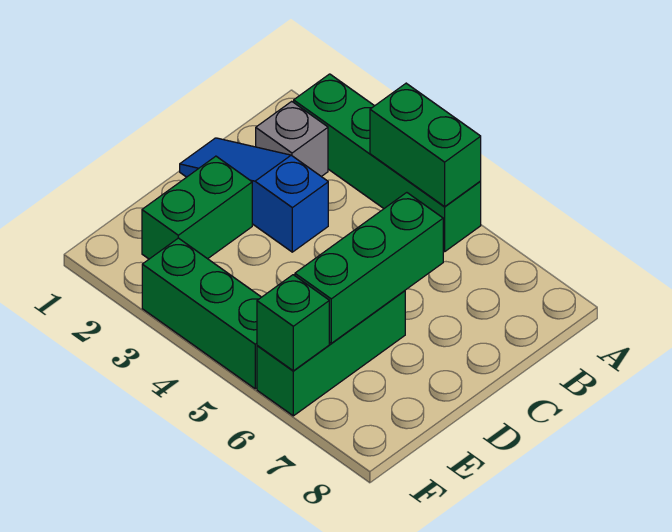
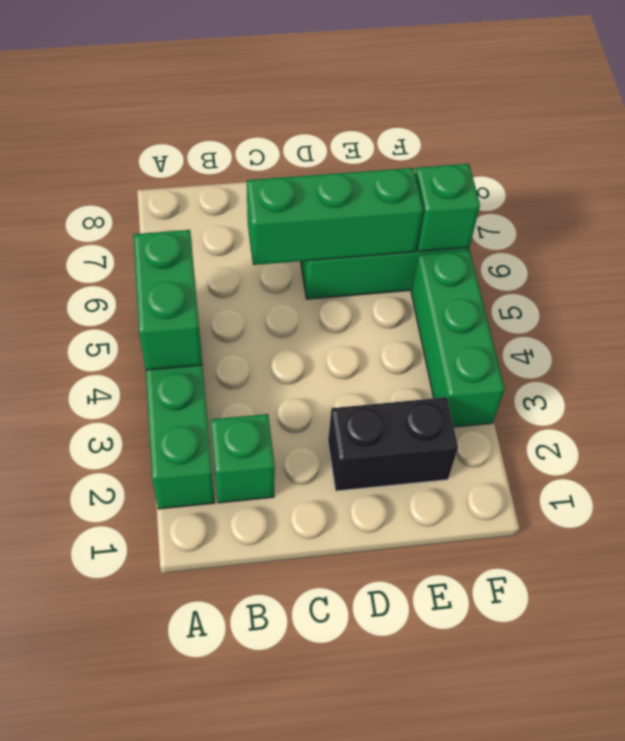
grey 1x1 brick [256,101,328,177] -> green 1x1 brick [210,414,275,503]
blue 1x3 slope [180,138,328,252] -> none
green 1x2 brick [142,156,252,259] -> black 1x2 brick [328,397,458,491]

